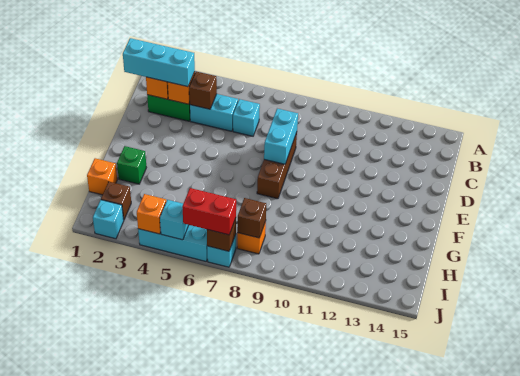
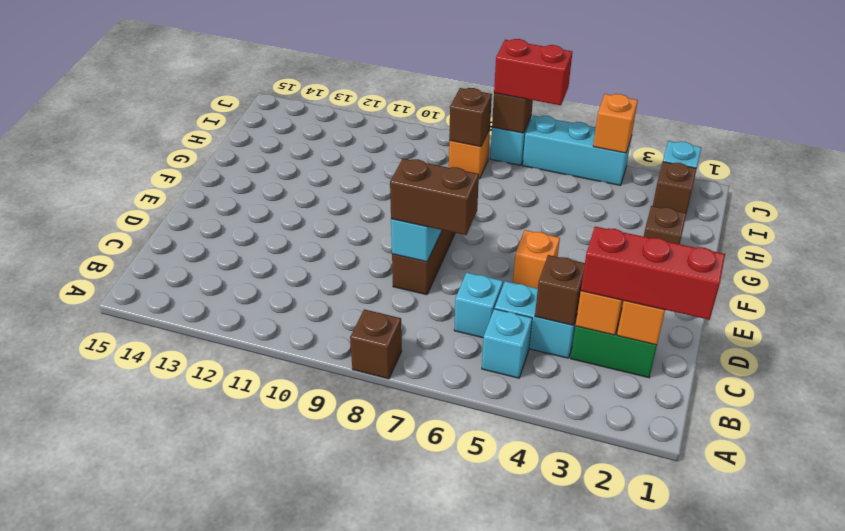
none -> brown 1x1 brick [350,309,402,379]
cyan 1x3 brick [123,38,195,87] -> red 1x3 brick [581,226,725,320]
none -> brown 1x2 brick [390,158,479,235]
green 1x1 brick [117,146,146,184] -> brown 1x1 brick [644,206,687,244]
orange 1x1 brick [87,158,117,195] -> orange 1x1 brick moved to [513,230,560,289]
cyan 1x1 brick [160,200,189,240] -> cyan 1x1 brick moved to [482,309,532,378]

